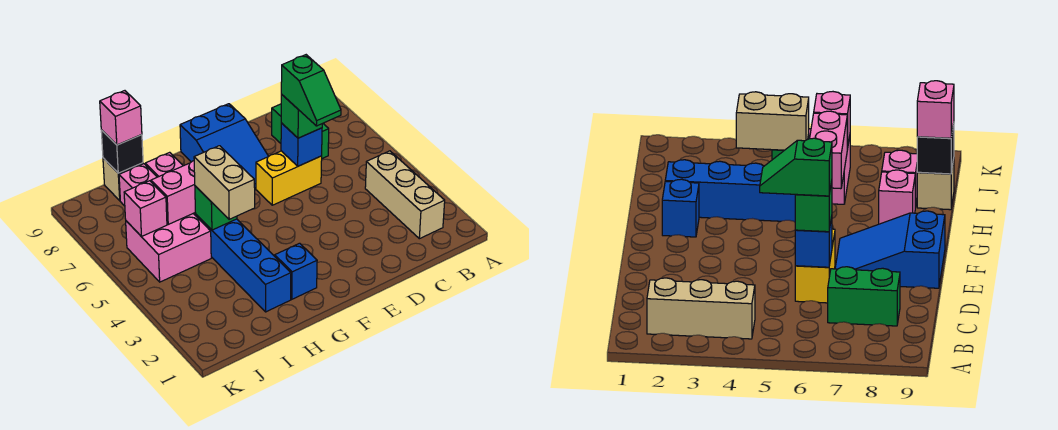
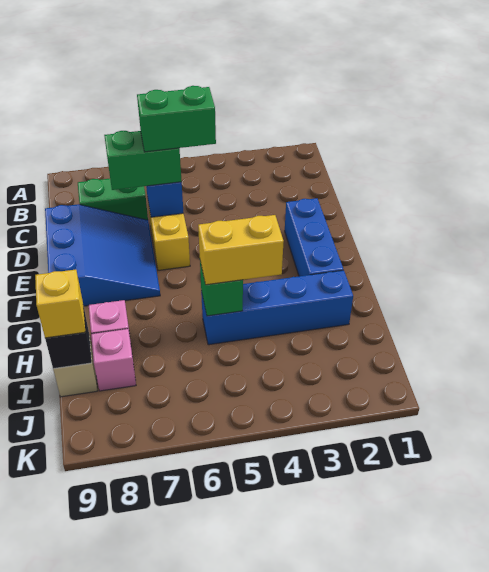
tan 1x3 brick [365,151,445,239] -> none
green 1x2 slope [281,55,341,126] -> green 1x2 brick [137,86,216,152]
green 1x1 brick [281,94,322,138] -> green 1x2 brick [104,131,182,190]
blue 2x3 slope [180,104,269,189] -> blue 3x3 slope [45,204,160,306]
blue 1x1 brick [275,243,317,299] -> blue 1x3 brick [285,198,343,276]
tan 1x2 brick [194,146,255,219] -> yellow 1x2 brick [198,215,284,285]
pink 1x2 brick [151,161,195,224] -> none
pink 2x2 brick [126,214,211,282] -> none
pink 1x1 brick [100,91,142,145] -> yellow 1x1 brick [35,270,85,338]
pink 1x1 brick [124,181,167,237] -> none

